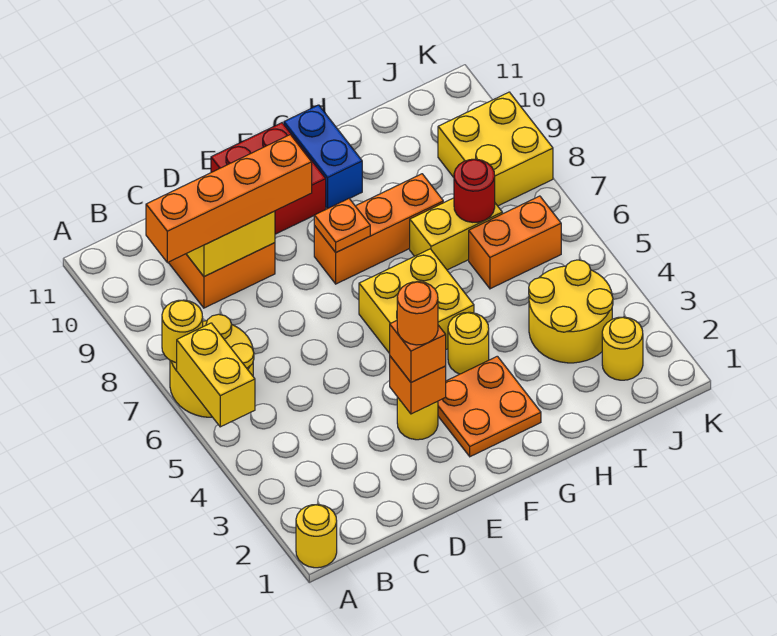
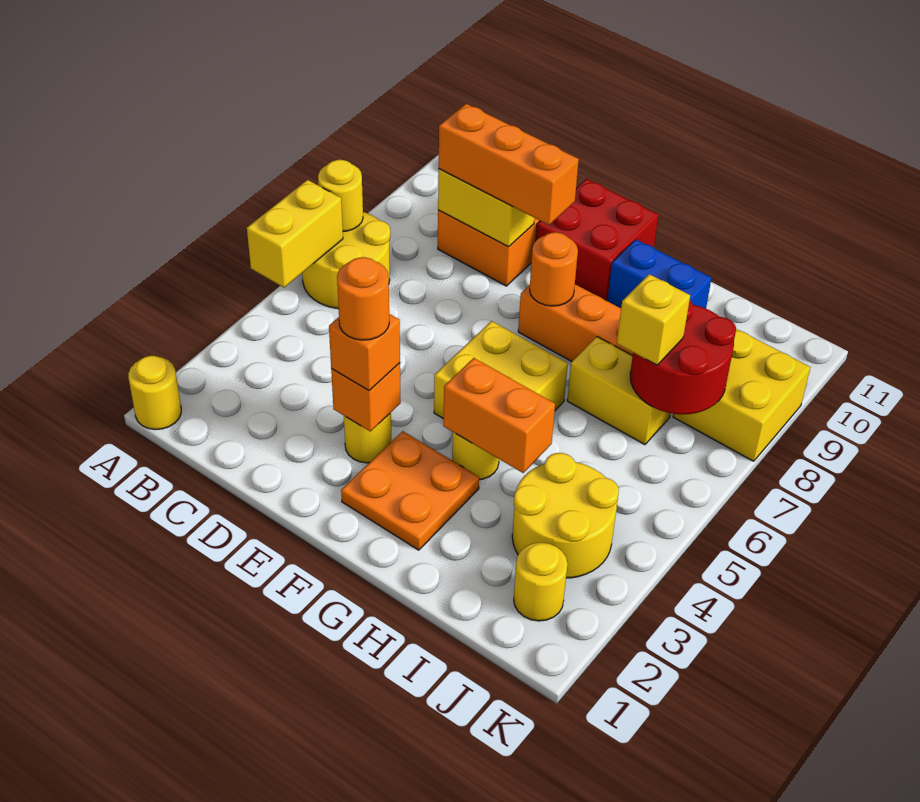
orange 1x4 brick [146,135,312,263] -> orange 1x3 brick [439,104,579,225]
orange 1x1 plate [314,199,370,252] -> orange 1x1 round brick [530,232,578,306]
blue 1x2 brick [284,105,362,209] -> blue 1x2 brick turned to [607,240,711,309]
orange 1x2 brick [469,196,561,289] -> orange 1x2 brick moved to [443,358,555,473]
red 1x1 round brick [454,159,495,222] -> red 2x2 round brick [630,301,736,415]
none -> yellow 1x1 brick [617,274,690,365]

